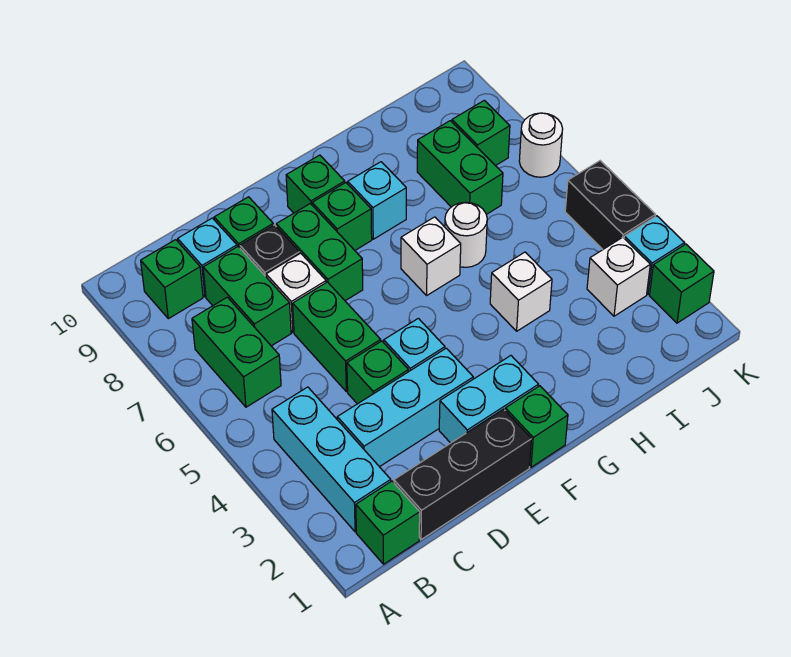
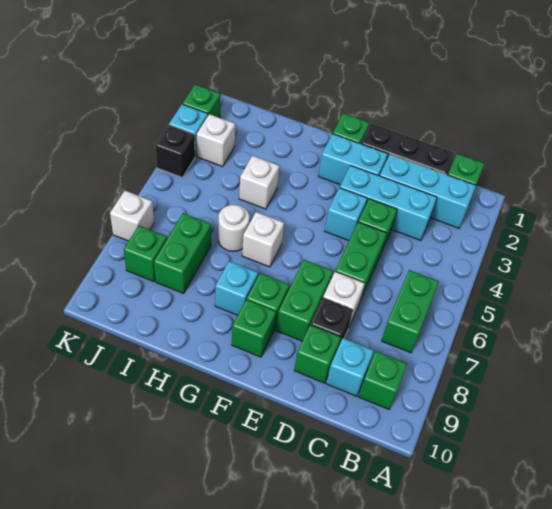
cyan 1x3 brick [272,387,391,532] -> cyan 1x3 brick turned to [380,154,476,228]
green 1x2 brick [203,247,291,346] -> none
black 1x2 brick [565,161,655,249] -> black 1x1 brick [155,125,195,178]
white 1x1 round brick [519,113,563,177] -> white 1x1 brick [110,191,154,241]

